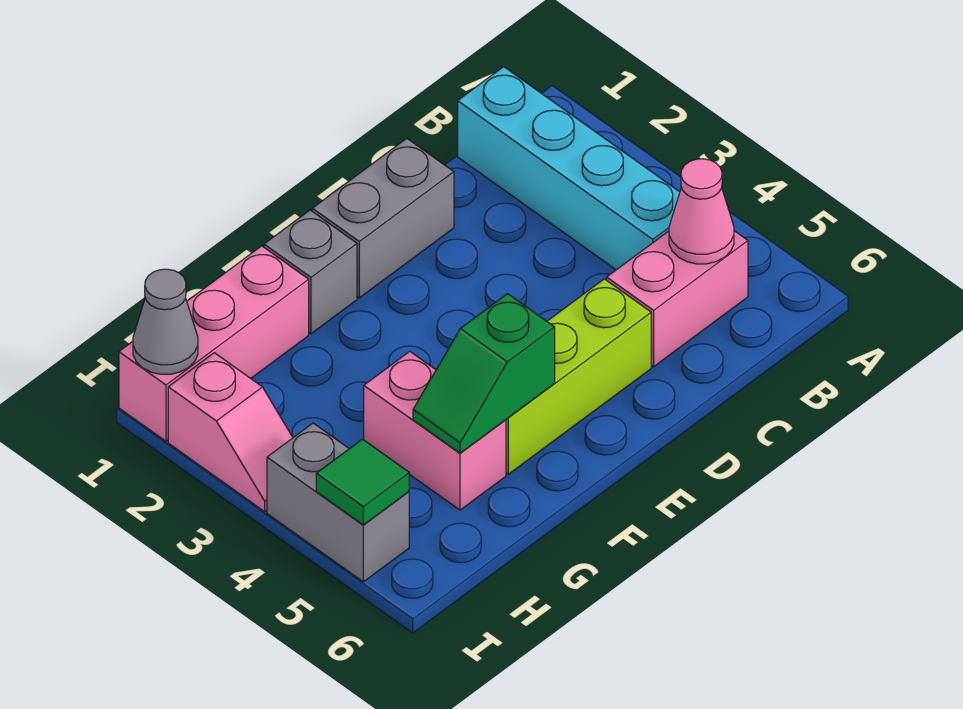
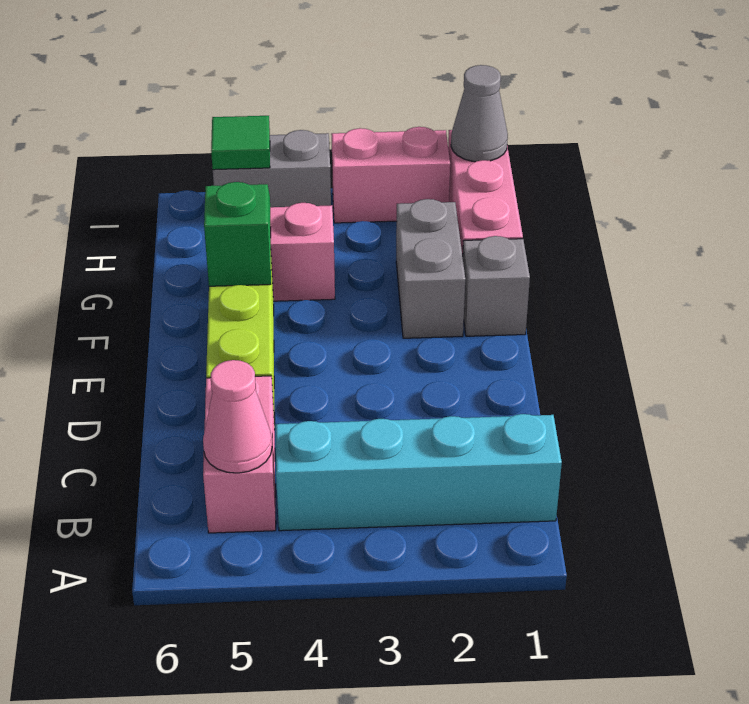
grey 1x2 brick [312,138,454,298] -> grey 1x2 brick moved to [396,199,465,338]
pink 1x2 slope [168,353,293,512] -> pink 1x2 brick [332,127,450,223]

